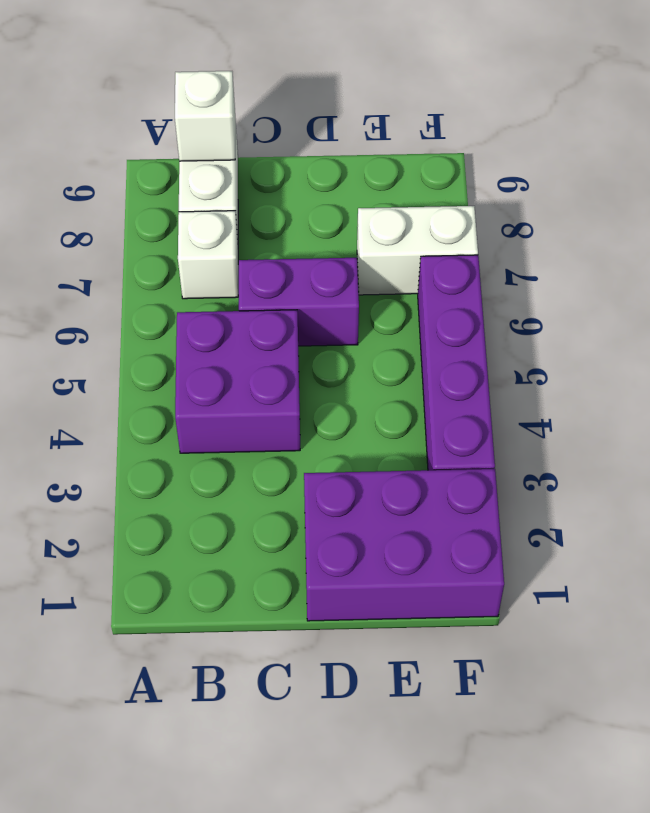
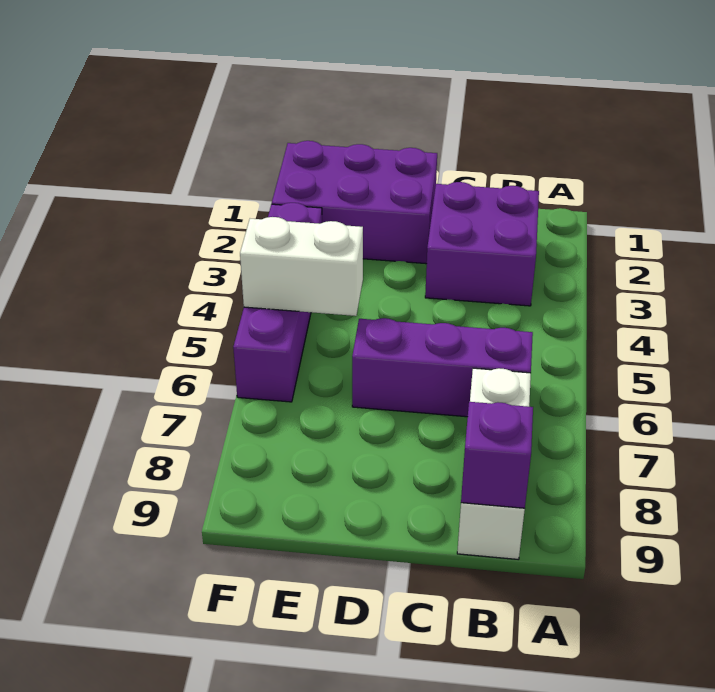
purple 2x2 brick [175,310,300,453] -> purple 2x2 brick moved to [425,182,539,306]
white 1x1 brick [175,71,235,161] -> purple 1x1 brick [461,402,533,508]
purple 1x2 brick [239,258,359,346] -> purple 1x3 brick [352,318,533,417]
white 1x2 brick [357,206,478,295] -> white 1x2 brick moved to [240,217,363,316]

